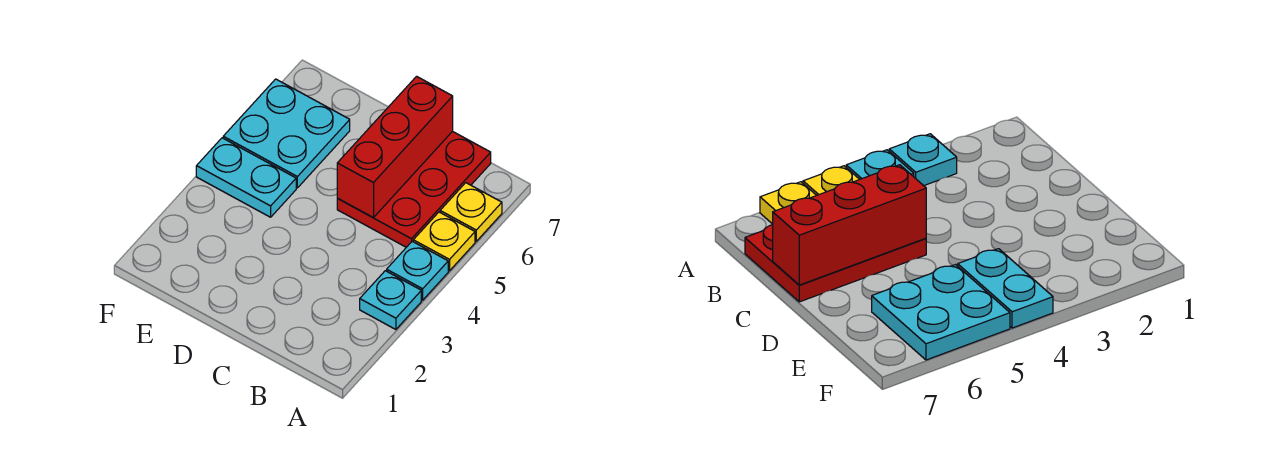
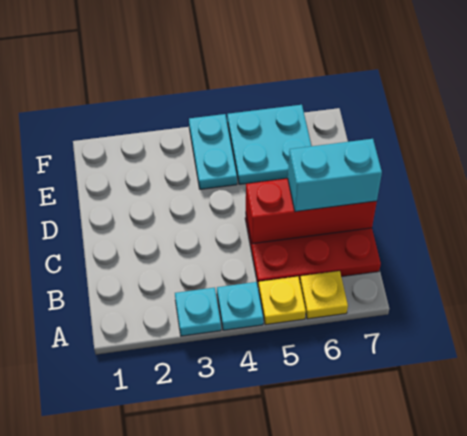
none -> cyan 1x2 brick [288,139,382,212]

